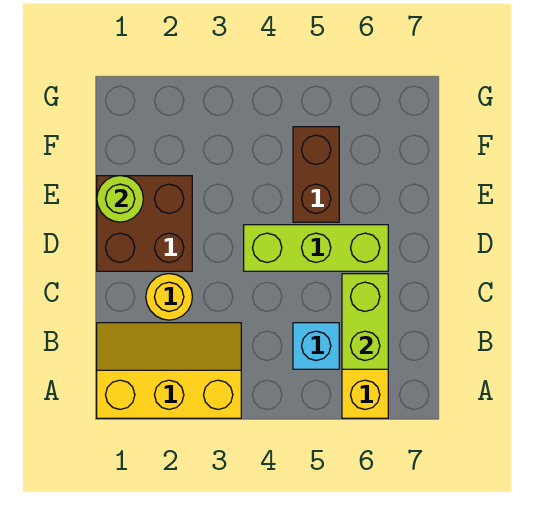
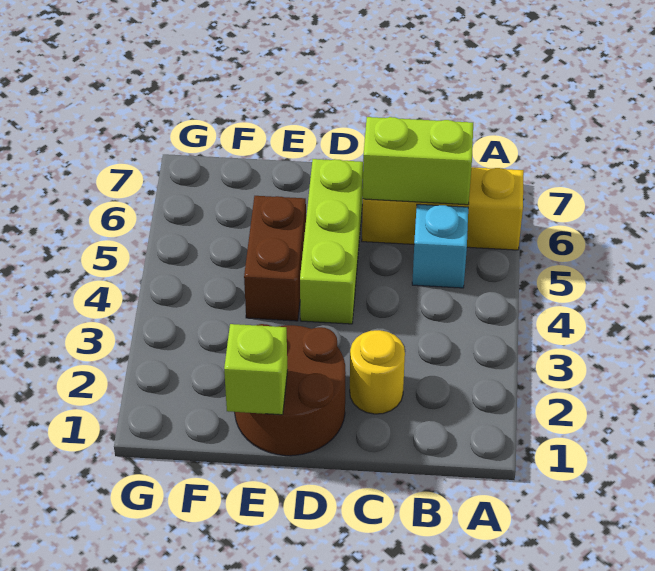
yellow 2x3 slope [97,323,241,418] -> none
brown 2x2 brick [97,176,192,271] -> brown 2x2 round brick [235,324,346,456]
lime 1x1 round brick [97,176,143,222] -> lime 1x1 brick [224,324,287,415]
brown 1x2 brick [293,127,339,222] -> brown 1x2 brick turned to [244,196,306,321]

